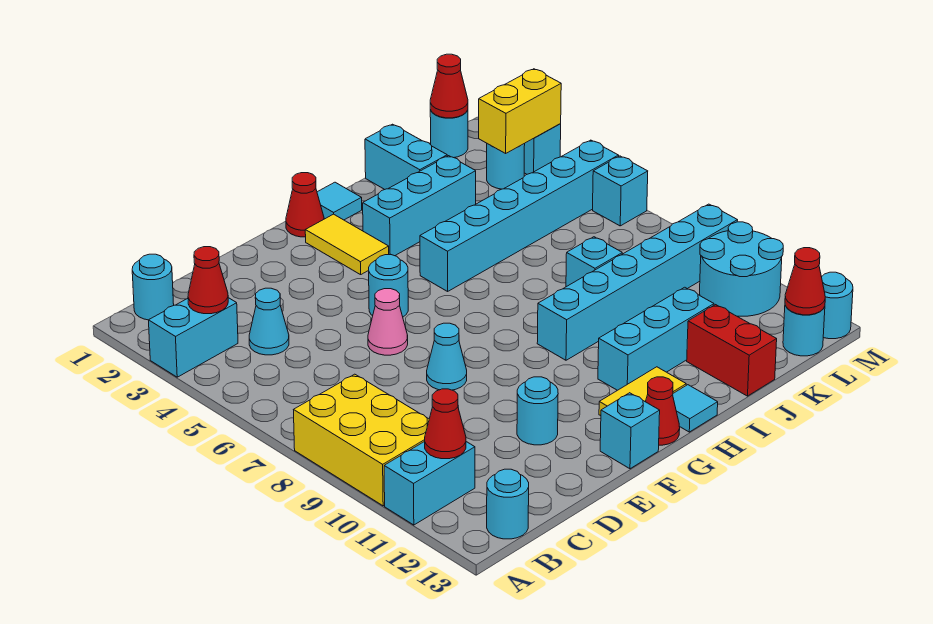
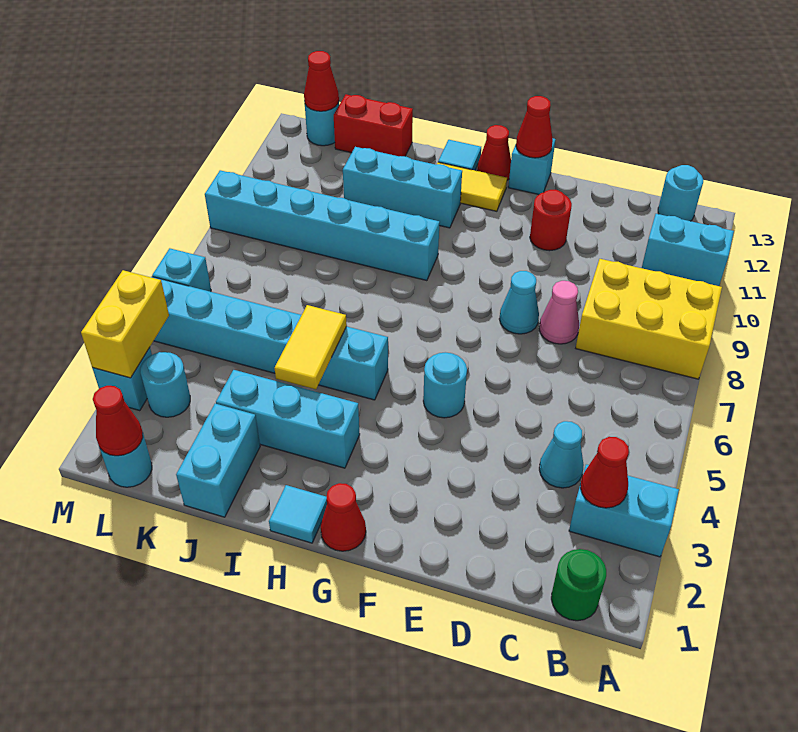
yellow 2x3 brick [294,374,429,506] -> yellow 2x3 brick turned to [576,259,722,379]
cyan 1x1 round brick [132,254,174,320] -> green 1x1 round brick [551,549,606,621]
red 1x1 cone [425,389,466,459] -> red 1x1 cone moved to [516,96,553,158]
pink 1x1 cone [368,289,408,355] -> pink 1x1 cone moved to [539,281,579,344]
cyan 1x1 round brick [517,377,558,445] -> red 1x1 round brick [530,190,572,251]
yellow 1x2 tile [305,214,389,275] -> yellow 1x2 tile moved to [275,305,347,389]
cyan 1x1 brick [566,237,622,287] -> none
red 1x2 brick [687,305,777,396] -> red 1x2 brick turned to [334,94,413,156]
yellow 1x2 brick [479,69,561,153] -> yellow 1x2 brick turned to [81,270,169,378]
cyan 2x2 round brick [700,222,783,316] -> none
cyan 1x1 round brick [822,272,853,339] -> none

